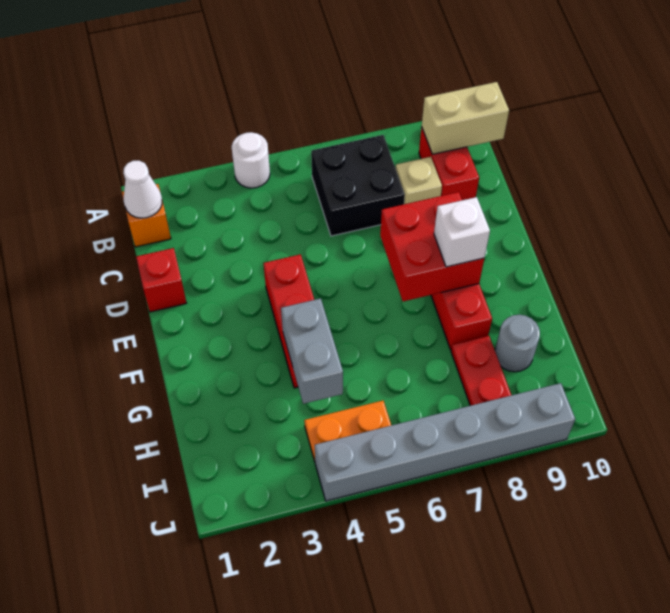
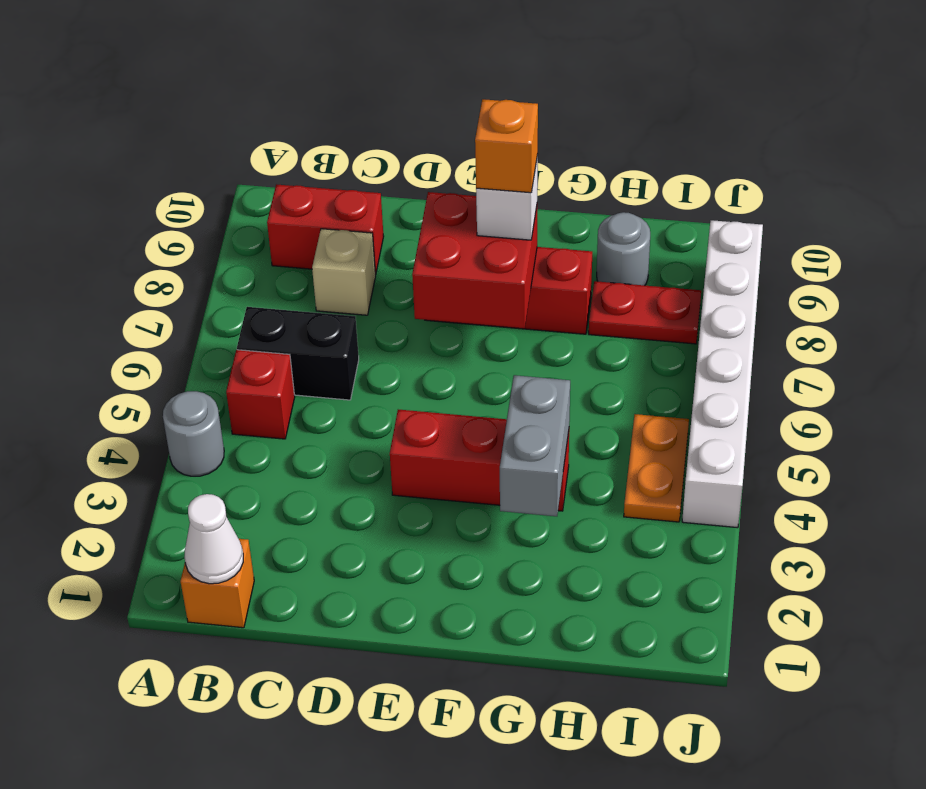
white 1x1 round brick [232,132,270,188] -> grey 1x1 round brick [163,391,224,476]
black 2x2 brick [311,135,405,236] -> black 1x2 brick [237,307,359,400]
tan 1x2 brick [422,82,509,154] -> none
red 1x1 brick [136,248,186,312] -> red 1x1 brick moved to [226,350,295,439]
none -> orange 1x1 brick [475,99,538,193]
grey 1x2 brick [281,298,343,404] -> grey 1x2 brick turned to [500,375,570,516]
grey 1x6 brick [315,383,575,501] -> white 1x6 brick [682,220,763,528]

